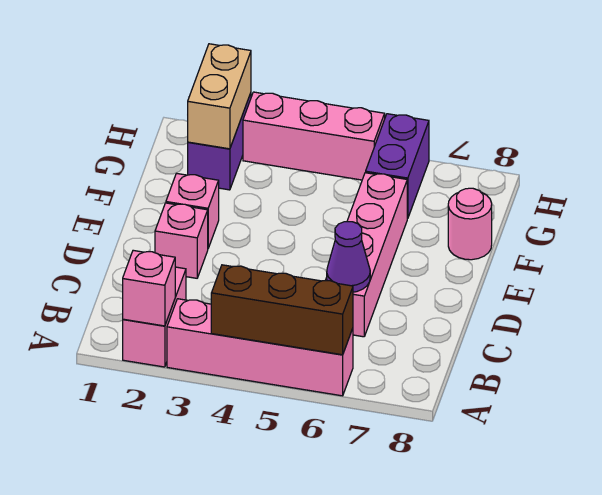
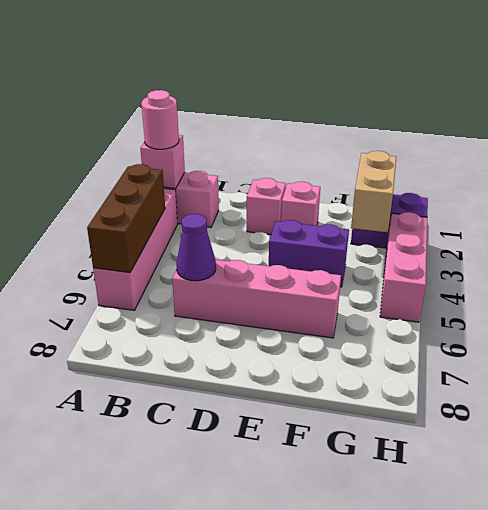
pink 1x1 round brick [448,188,492,260] -> pink 1x1 round brick moved to [141,90,179,149]
tan 1x2 brick [187,44,251,149] -> tan 1x2 brick turned to [351,151,396,232]
purple 1x2 brick [366,114,429,219] -> purple 1x2 brick moved to [269,220,349,287]

